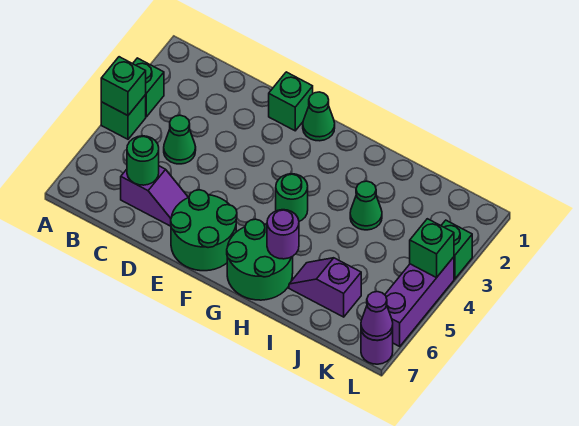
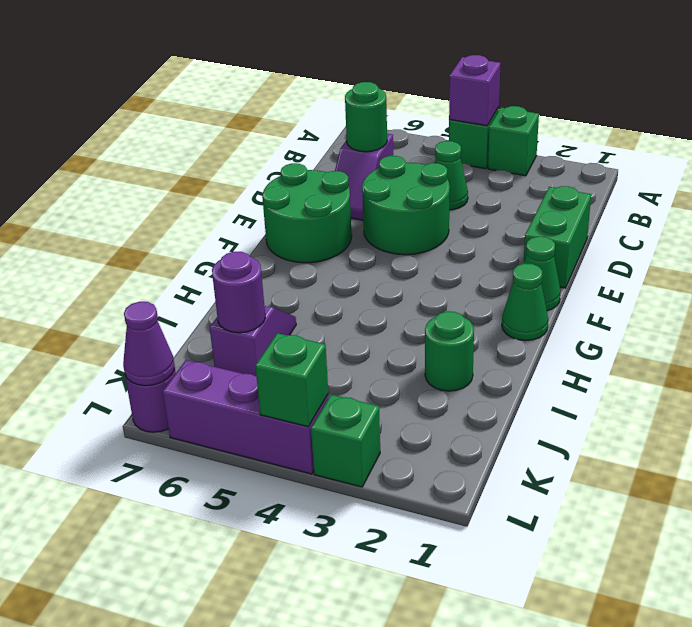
green 1x1 brick [101,57,146,116] -> purple 1x1 brick [449,55,501,126]
green 1x1 brick [269,72,313,131] -> green 1x2 brick [524,186,591,288]
green 1x1 round brick [276,174,308,221] -> green 1x1 round brick moved to [425,311,474,391]
green 2x2 round brick [227,219,293,300] -> green 2x2 round brick moved to [362,156,450,255]
purple 1x1 round brick [267,210,299,259] -> purple 1x1 round brick moved to [212,252,265,333]
green 1x1 cone [350,181,382,230] -> green 1x1 cone moved to [502,263,548,341]

